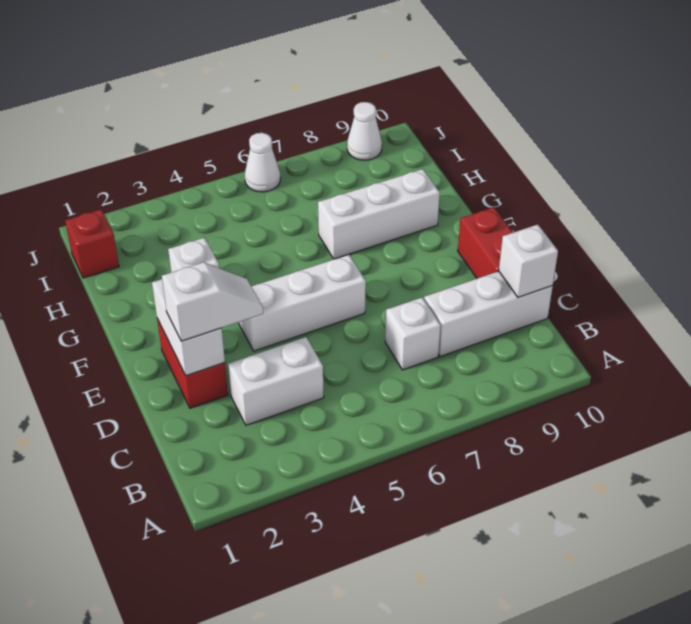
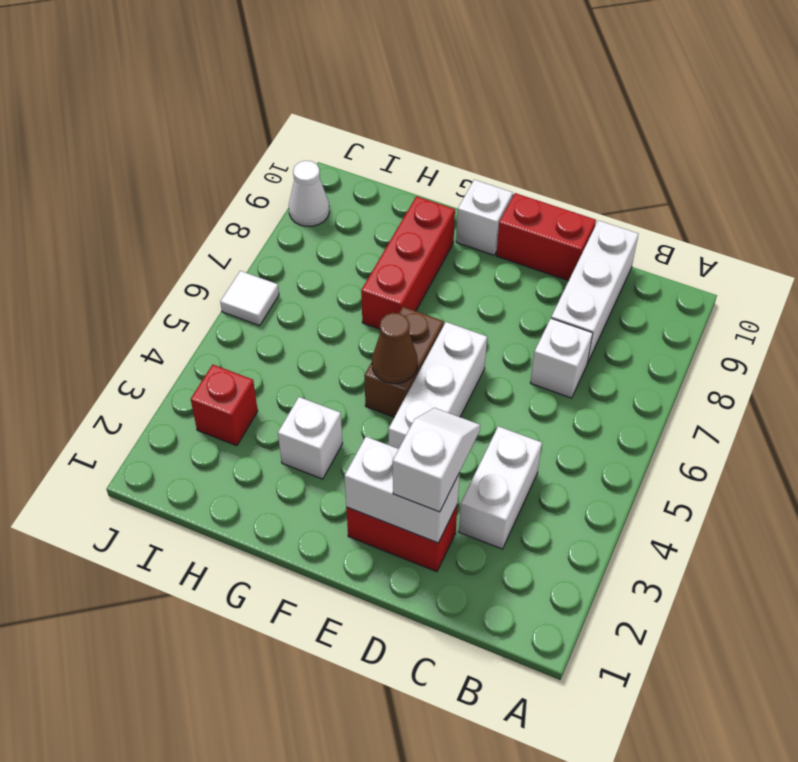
white 1x1 brick [499,225,558,297] -> white 1x1 brick moved to [456,180,513,255]
none -> brown 1x2 brick [364,307,444,417]
none -> brown 1x1 cone [372,313,418,384]
white 1x3 brick [318,169,440,259] -> red 1x3 brick [361,196,455,329]
red 1x1 brick [65,209,119,278] -> red 1x1 brick moved to [191,365,258,446]
white 1x1 cone [245,133,280,192] -> white 1x1 tile [220,271,279,326]

